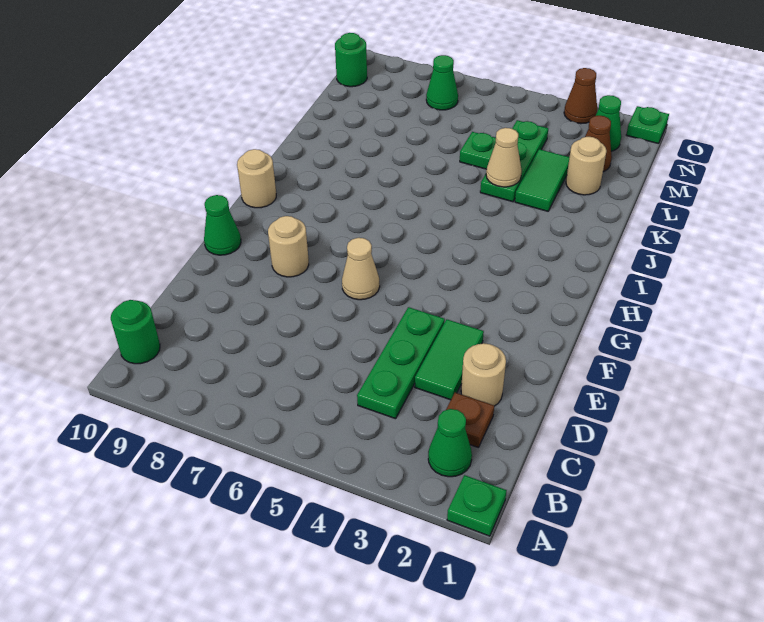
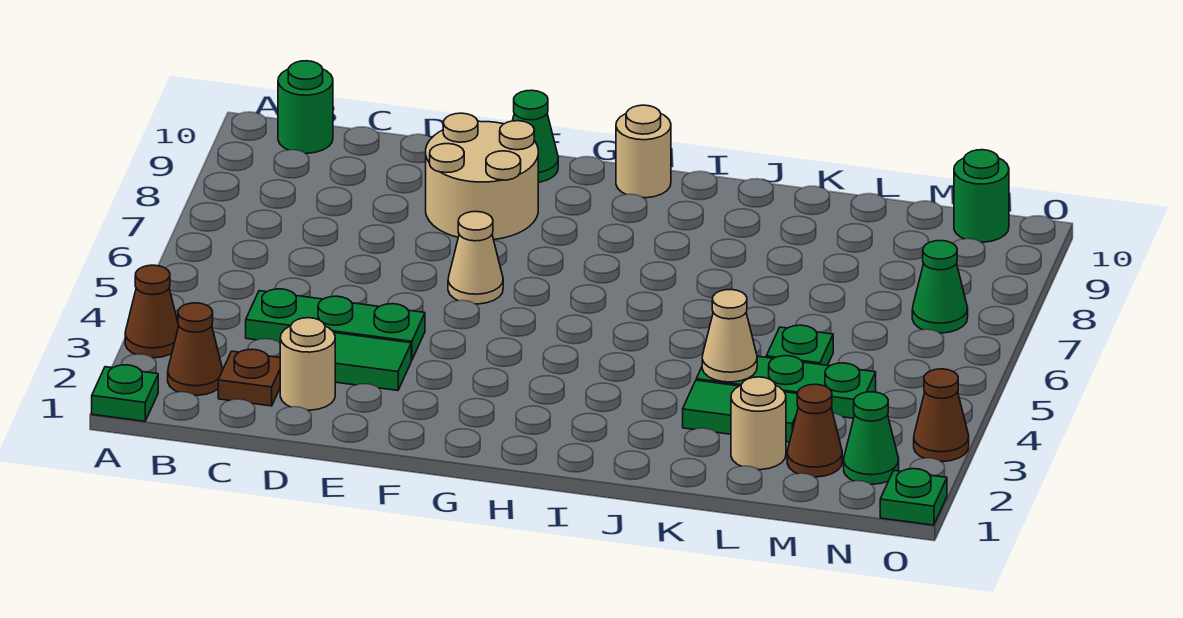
none -> brown 1x1 cone [125,265,179,358]
green 1x1 cone [428,409,472,477] -> brown 1x1 cone [168,303,223,395]
tan 1x1 round brick [268,216,309,277] -> tan 2x2 round brick [426,113,538,240]

